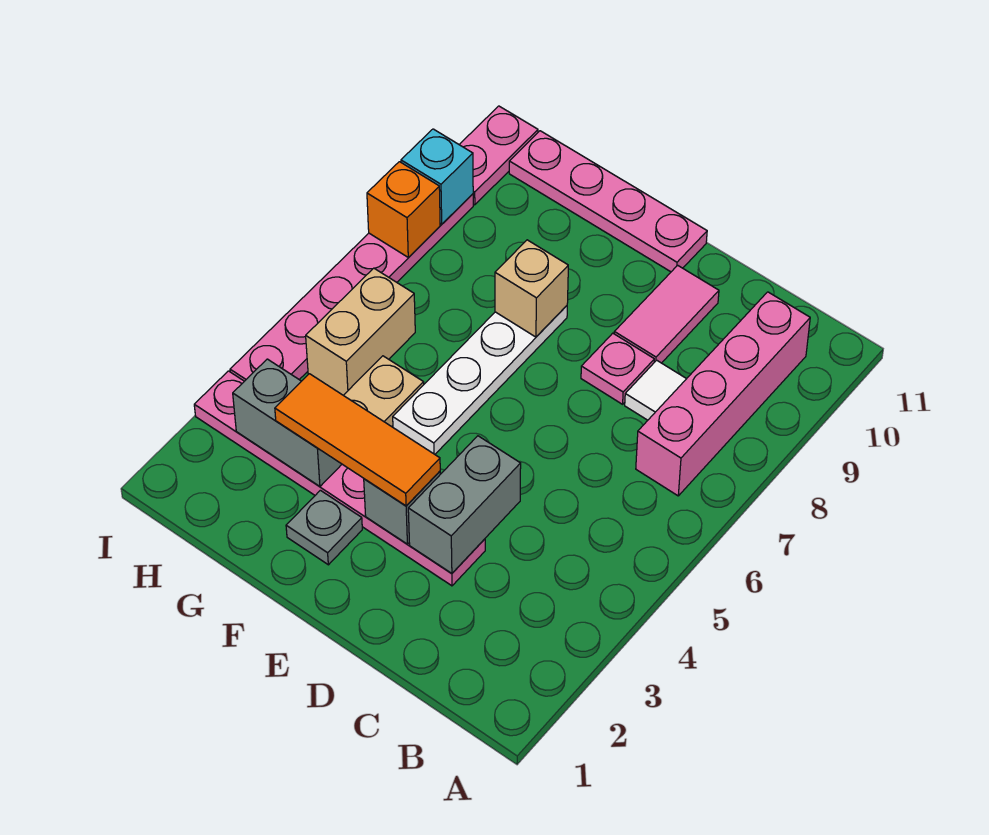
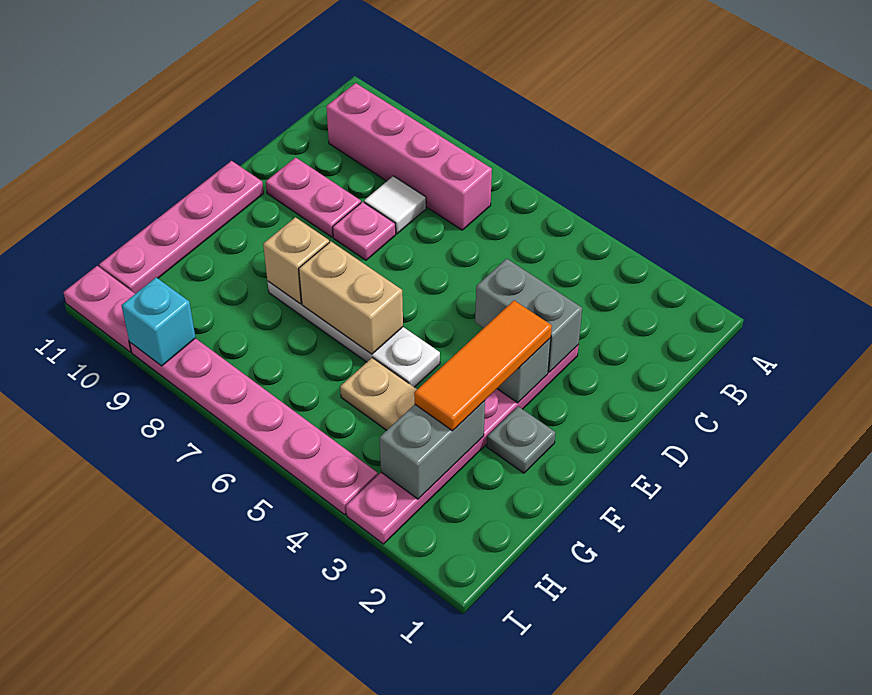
pink 1x2 tile [614,265,719,363] -> pink 1x2 plate [266,157,361,237]
tan 1x2 brick [306,268,415,395] -> tan 1x2 brick moved to [299,242,403,354]
orange 1x1 brick [367,162,440,257] -> none

